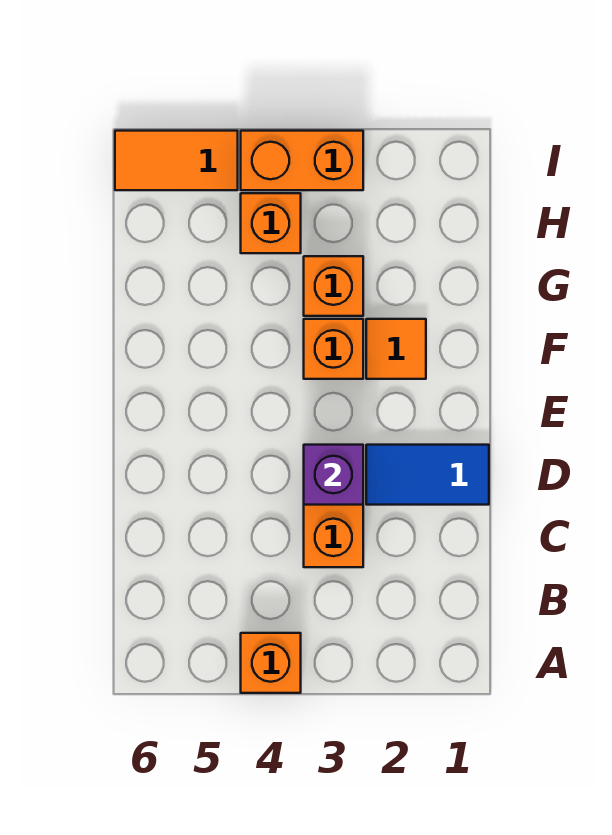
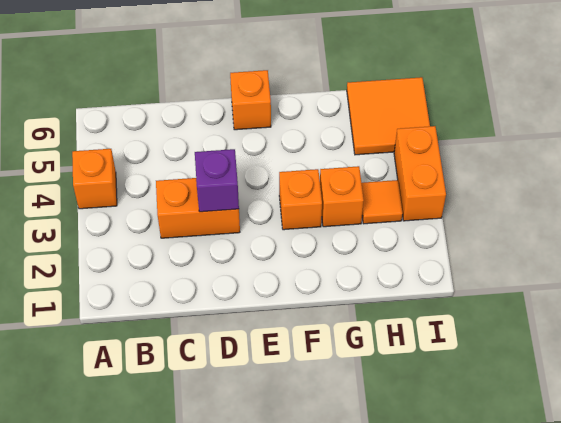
blue 1x2 tile [366,445,489,505] -> none
orange 1x1 tile [366,319,426,379] -> orange 1x1 tile moved to [362,180,403,224]
orange 1x1 brick [241,193,301,253] -> orange 1x1 brick moved to [230,70,271,130]
orange 1x2 tile [115,131,238,190] -> orange 2x2 tile [347,77,430,155]

